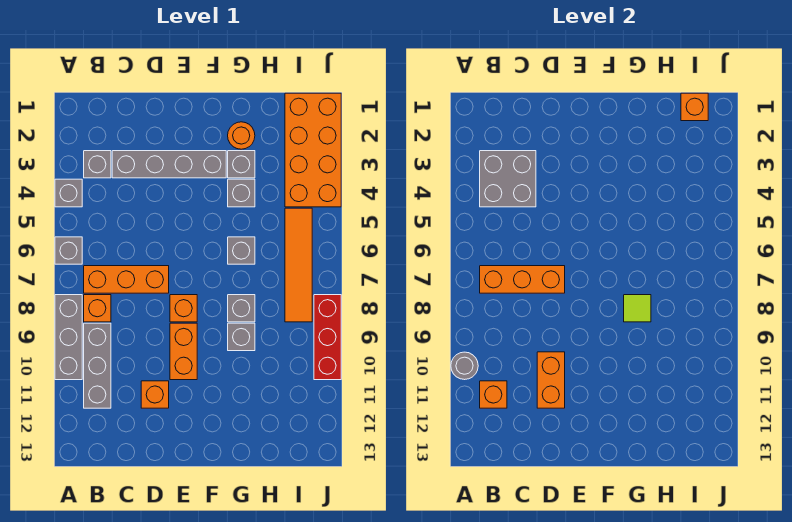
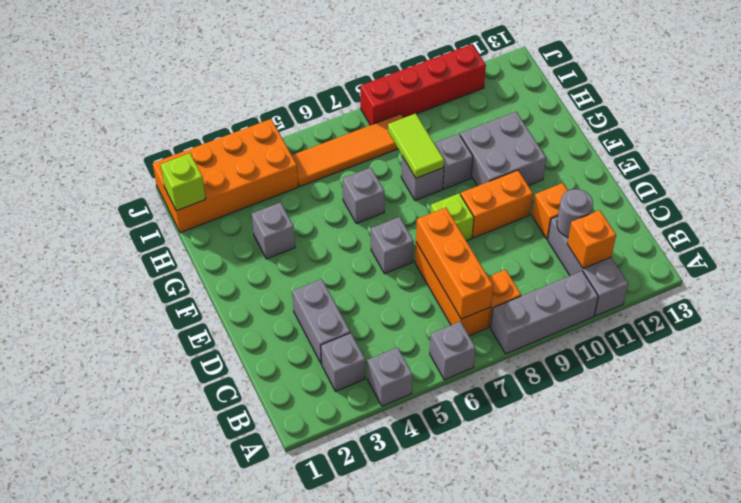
grey 1x1 round brick [451,352,478,380] -> grey 1x1 round brick moved to [557,189,593,237]
grey 2x2 brick [480,151,536,207] -> grey 2x2 brick moved to [460,112,546,186]
grey 1x3 brick [84,323,111,408] -> grey 1x3 brick turned to [548,216,628,316]
grey 1x4 brick [112,151,226,178] -> grey 1x2 brick [292,279,350,364]
orange 1x2 brick [537,352,565,408] -> none
orange 1x1 brick [170,295,197,322] -> lime 1x1 brick [431,194,474,241]
orange 1x1 round brick [228,122,255,149] -> none
grey 1x1 brick [228,179,255,207] -> grey 1x1 brick moved to [371,217,414,274]
lime 1x1 tile [624,295,651,322] -> lime 1x2 tile [388,113,444,178]
orange 1x1 brick [681,93,708,121] -> lime 1x1 brick [161,153,206,211]
red 1x3 brick [314,295,341,380] -> red 1x4 brick [360,44,486,125]

